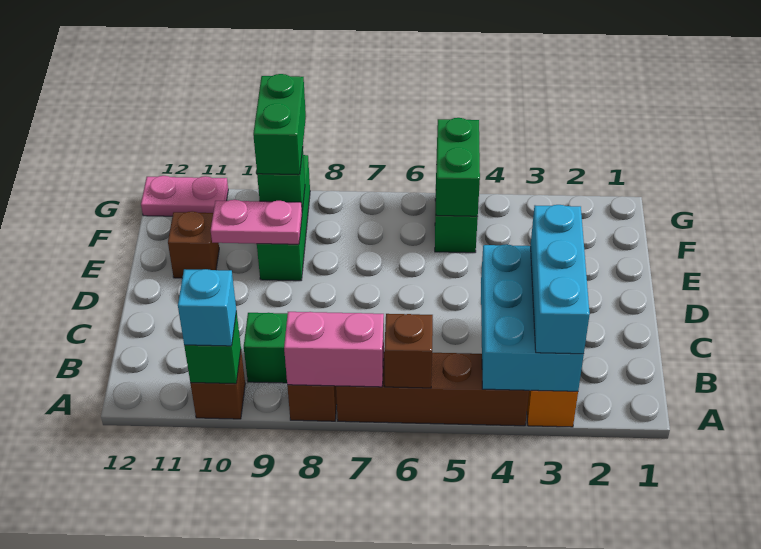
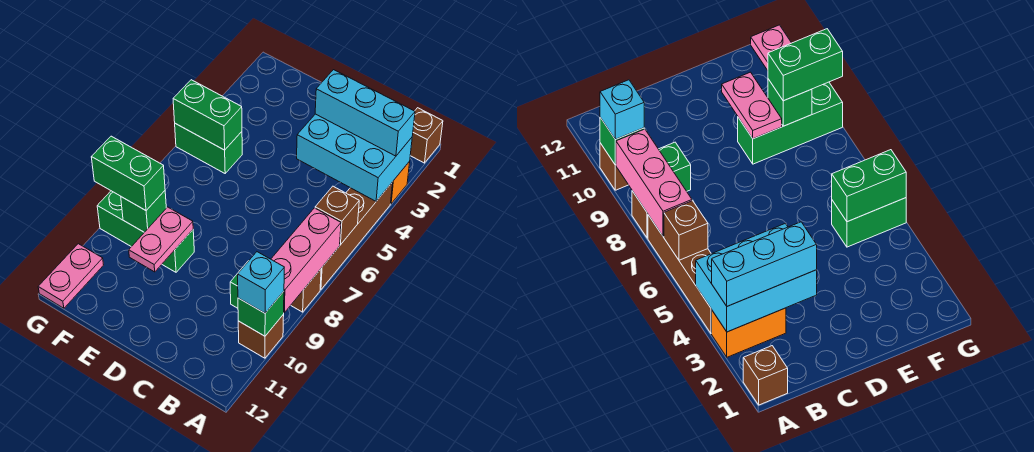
pink 1x2 brick [284,312,384,387] -> pink 1x3 brick [271,208,341,313]
brown 1x1 brick [168,211,219,278] -> brown 1x1 brick moved to [410,108,443,163]

